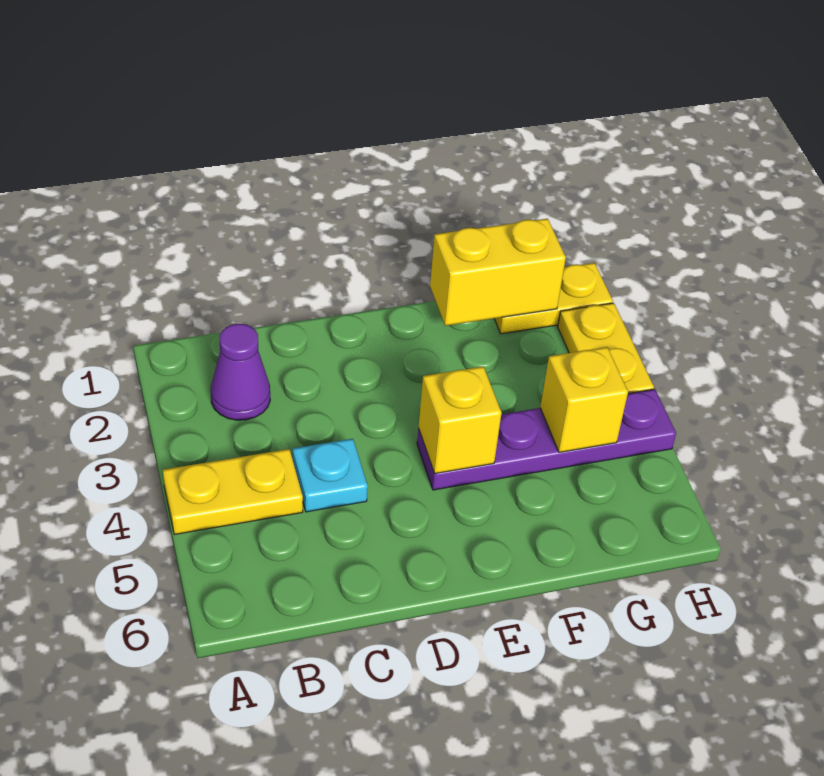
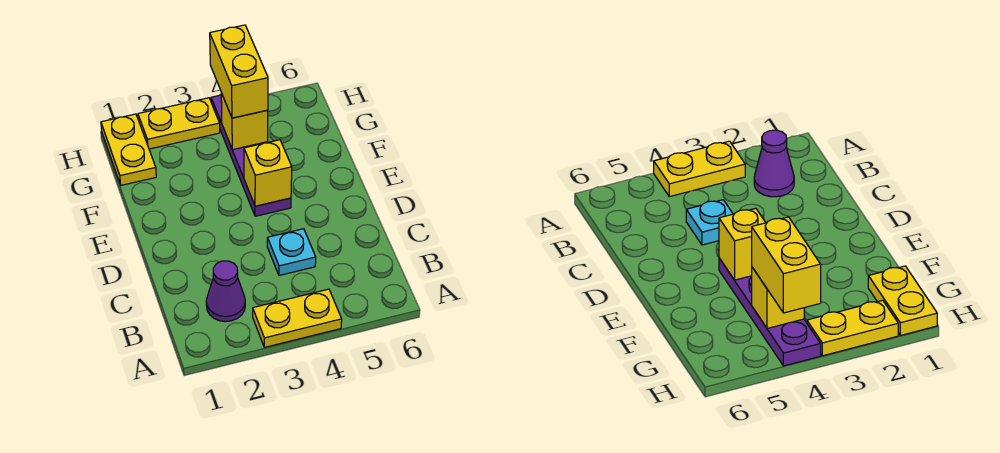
yellow 1x2 plate [163,449,303,535] -> yellow 1x2 plate turned to [253,289,342,347]
yellow 1x2 brick [430,219,566,326] -> yellow 1x2 brick moved to [210,25,268,118]

